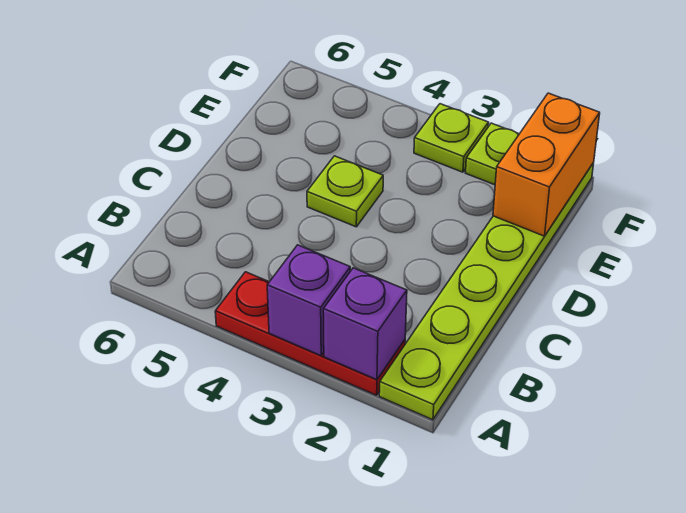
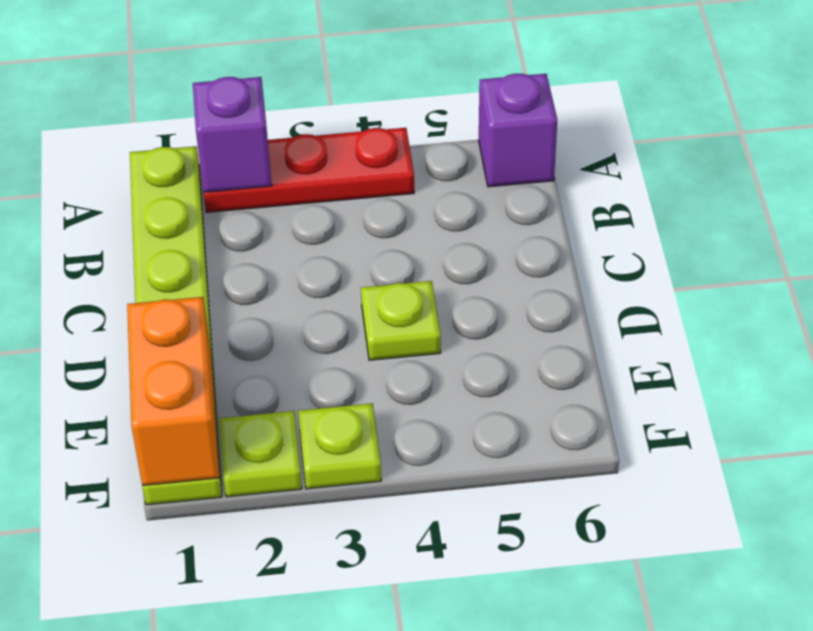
purple 1x1 brick [267,245,350,356] -> purple 1x1 brick moved to [479,74,557,187]

